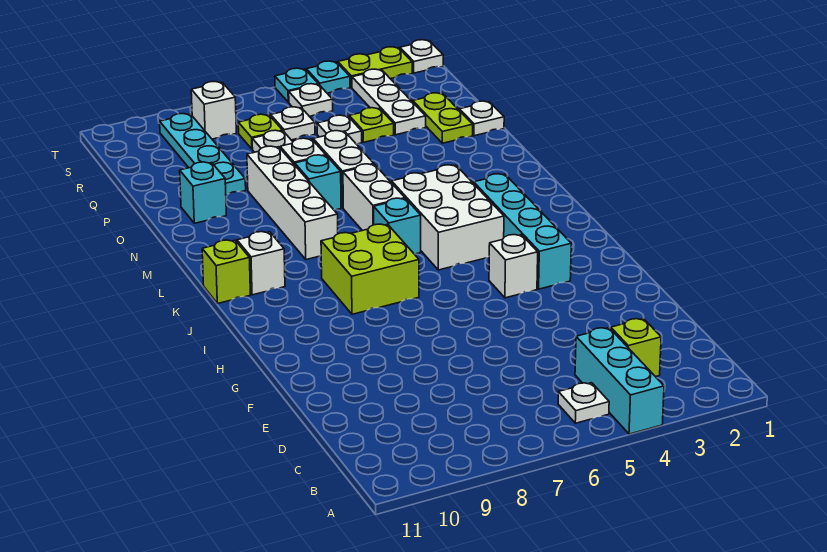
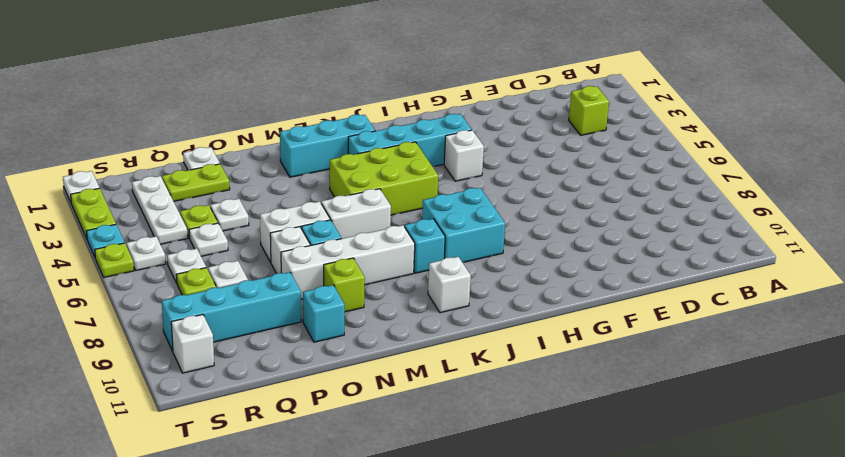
cyan 1x3 brick [575,328,664,434] -> cyan 1x3 brick moved to [280,115,375,177]
white 1x1 plate [558,383,609,423] -> white 1x1 plate moved to [210,199,249,231]
lime 2x2 brick [321,224,419,314] -> cyan 2x2 brick [422,188,505,262]
white 2x3 brick [392,165,504,270] -> lime 2x3 brick [330,142,438,215]
cyan 1x1 brick [374,198,421,254] -> cyan 1x1 brick moved to [405,219,445,273]
lime 1x1 brick [202,240,250,304] -> lime 1x1 brick moved to [324,258,365,312]
cyan 1x4 plate [160,114,246,195] -> cyan 1x4 brick [162,272,301,351]
white 1x3 plate [352,69,426,135] -> white 1x3 plate turned to [132,176,188,244]
white 1x1 brick [191,81,236,139] -> white 1x1 brick moved to [171,314,214,373]
cyan 1x1 plate [275,68,318,102] -> lime 1x1 plate [95,243,134,277]

